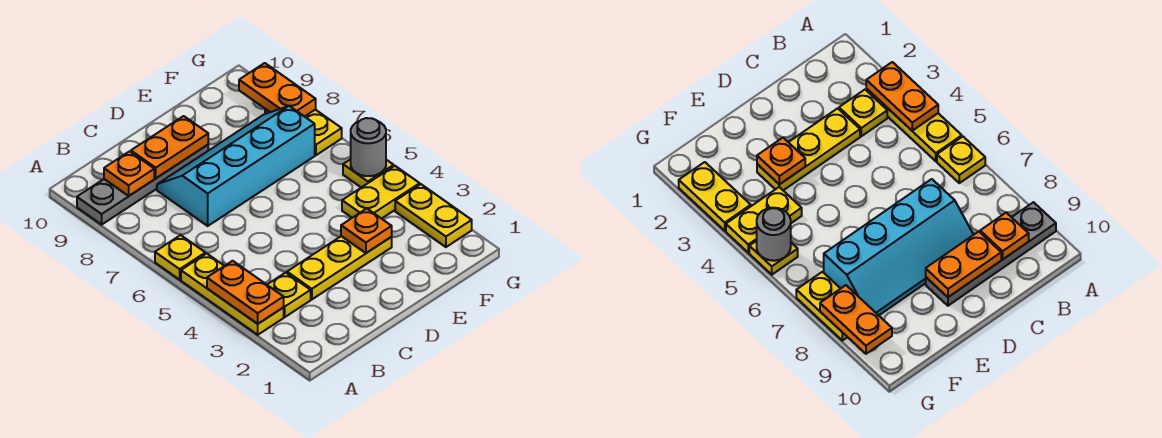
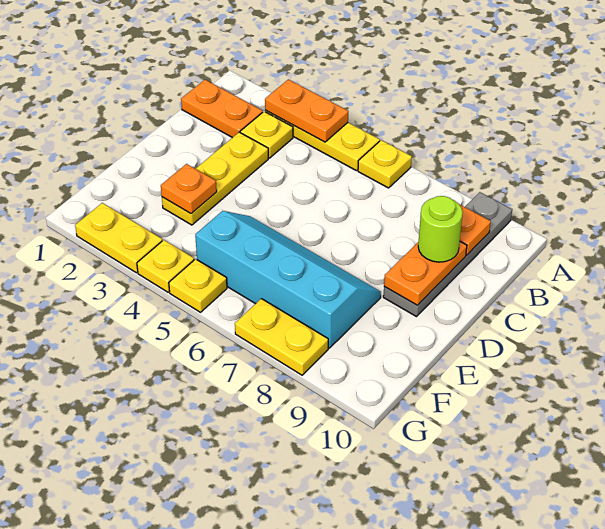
cyan 2x4 slope [157,106,315,226] -> cyan 2x4 slope turned to [195,211,381,348]
none -> lime 1x1 round brick [418,196,463,262]
yellow 1x2 plate [342,166,420,219] -> yellow 1x1 plate [137,240,194,292]
grey 1x1 round brick [351,118,386,176] -> none
orange 1x2 plate [239,63,316,117] -> orange 1x2 plate moved to [181,80,263,138]

